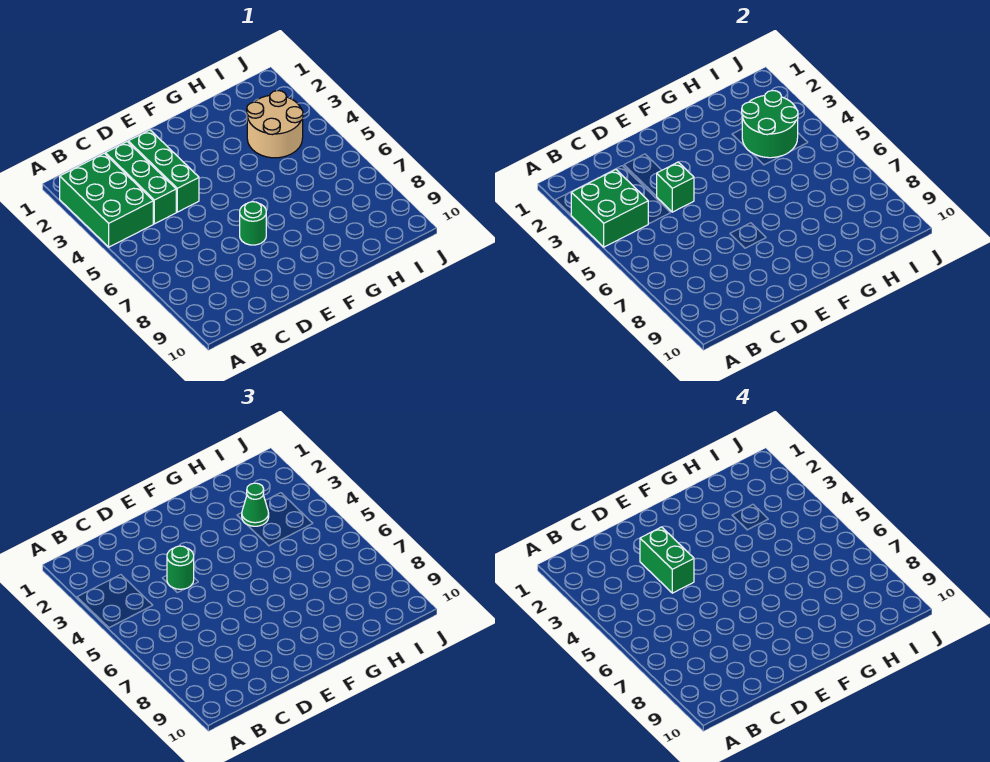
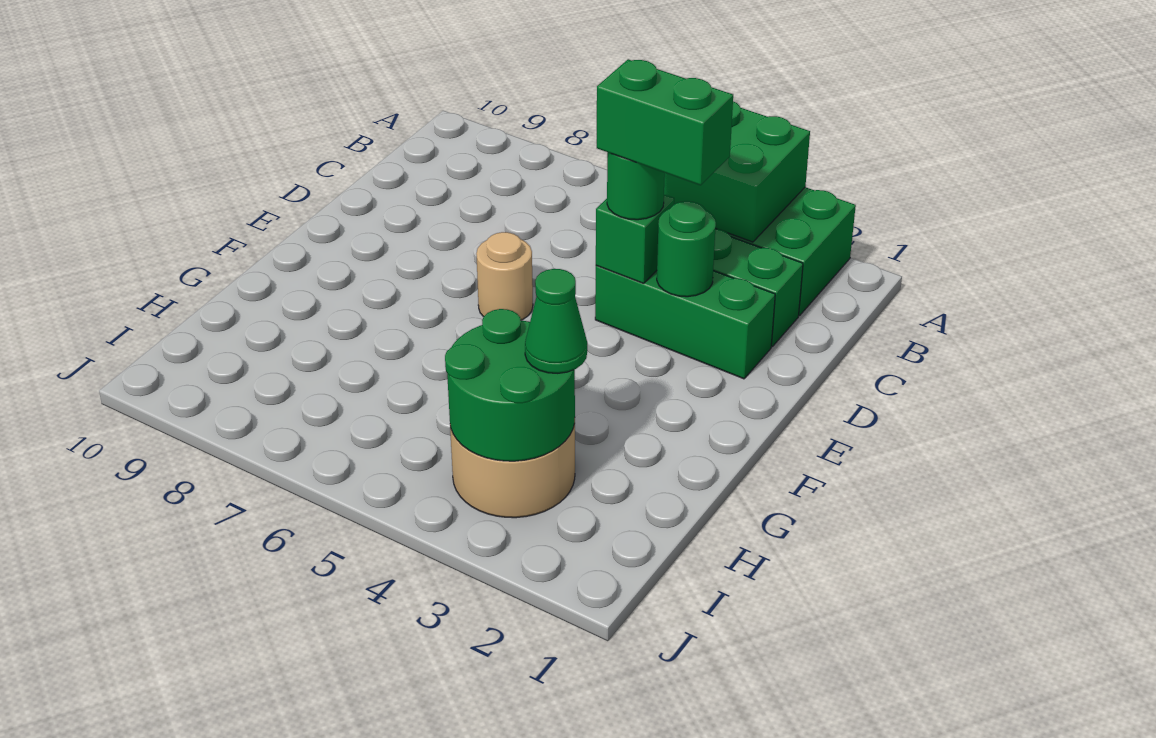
none -> tan 1x1 round brick [476,232,533,320]
green 1x1 round brick [240,202,266,245] -> green 1x1 round brick moved to [657,201,716,297]

